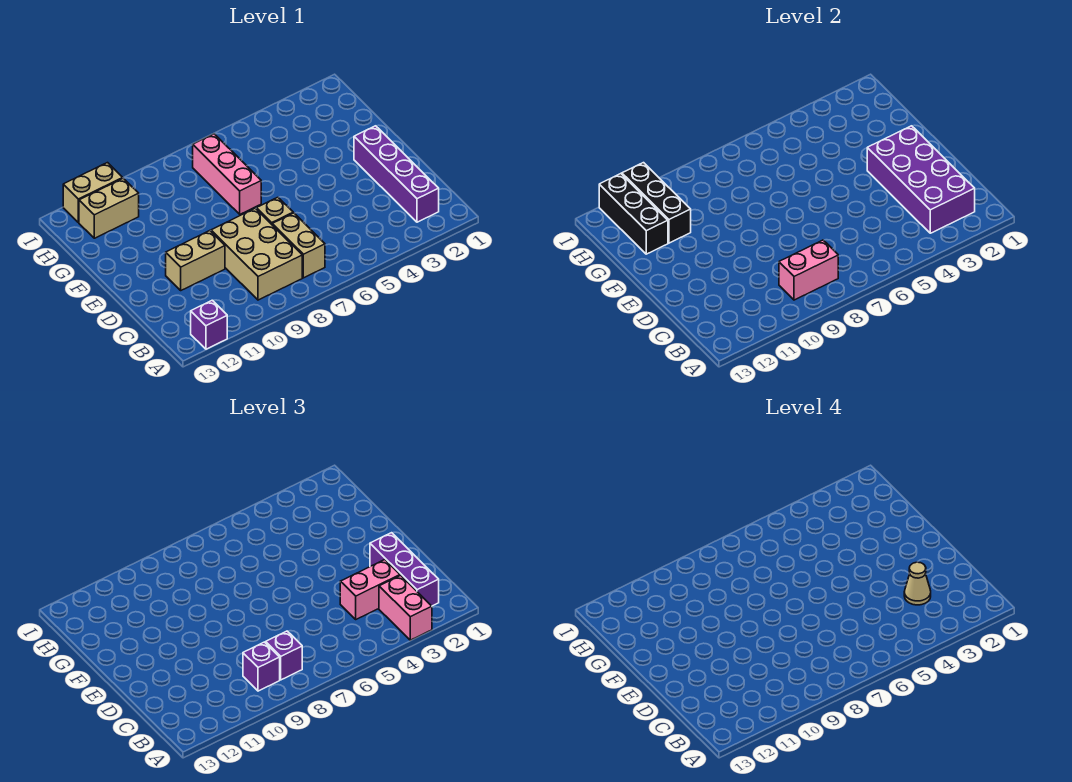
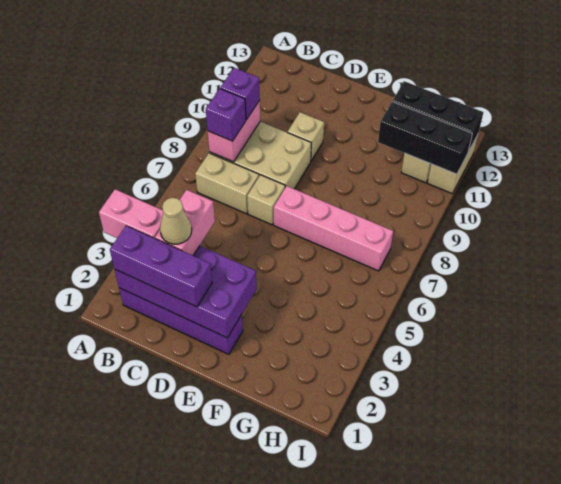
purple 1x1 brick [191,300,227,349] -> none
tan 1x2 brick [166,231,225,290] -> tan 1x1 brick [288,112,324,161]
pink 1x3 brick [193,134,261,214] -> pink 1x4 brick [274,186,393,271]

